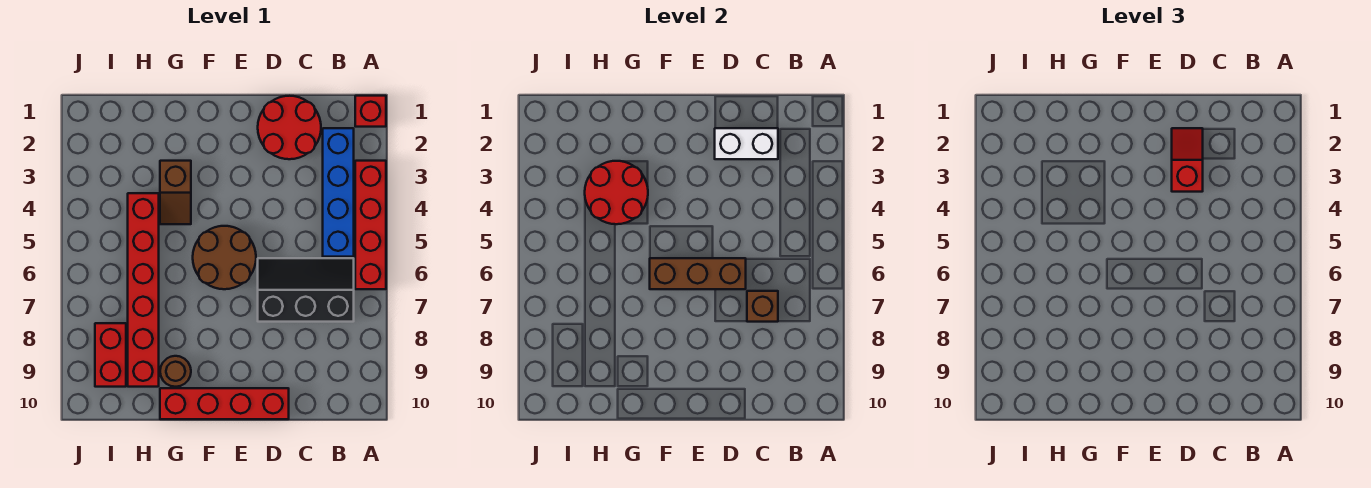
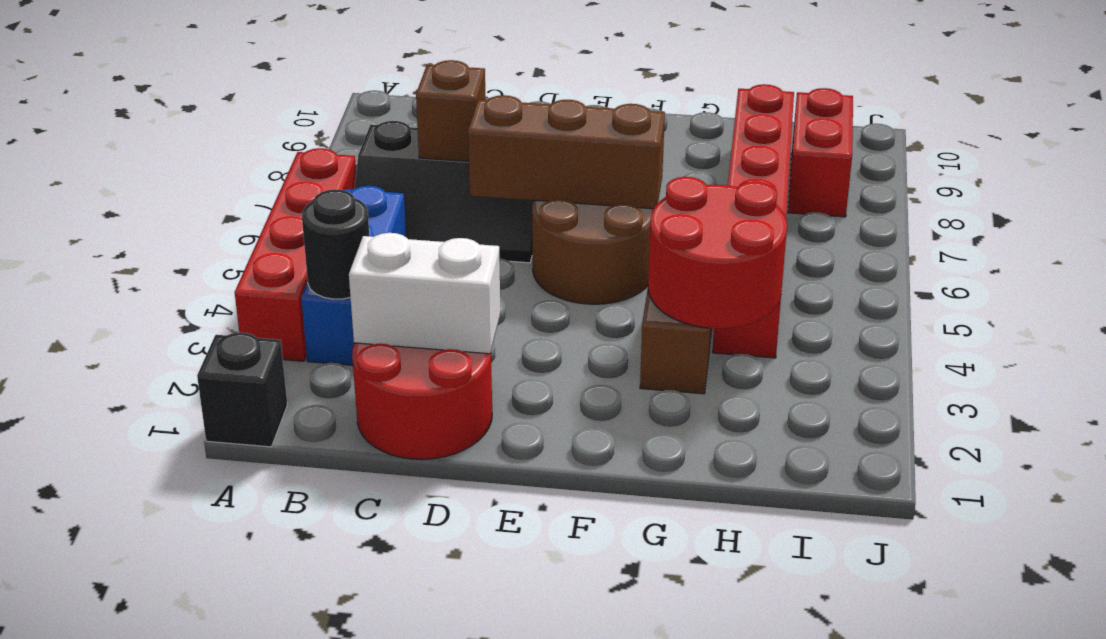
red 1x1 brick [355,96,386,127] -> black 1x1 brick [197,333,287,447]
blue 1x4 brick [323,128,354,257] -> blue 1x3 brick [301,186,406,365]
none -> black 1x1 round brick [302,189,369,299]
red 1x2 slope [1172,128,1203,192] -> none
red 1x4 brick [160,388,289,419] -> none
brown 1x1 round brick [160,356,191,387] -> none

